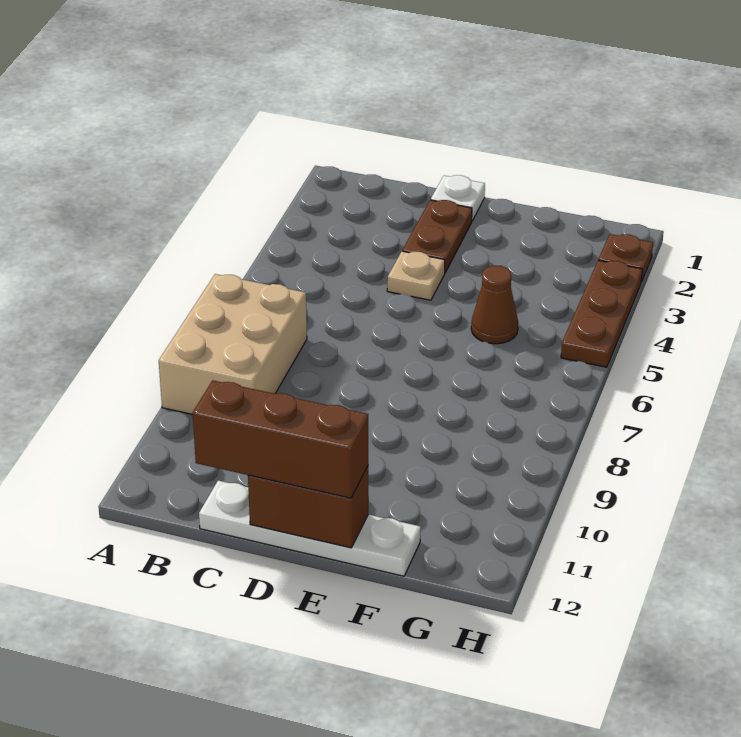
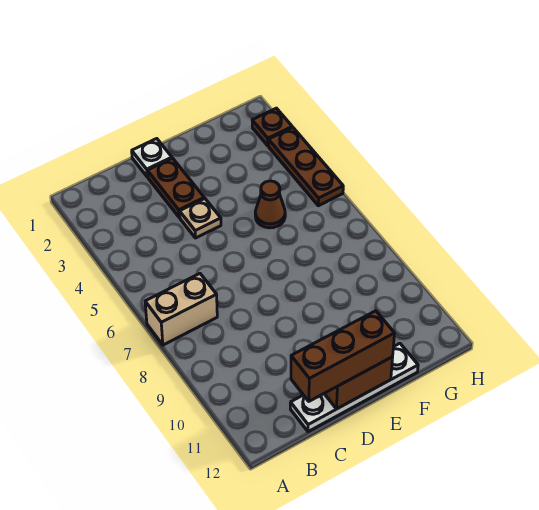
tan 2x3 brick [159,274,307,414] -> tan 1x2 brick [145,274,217,345]

